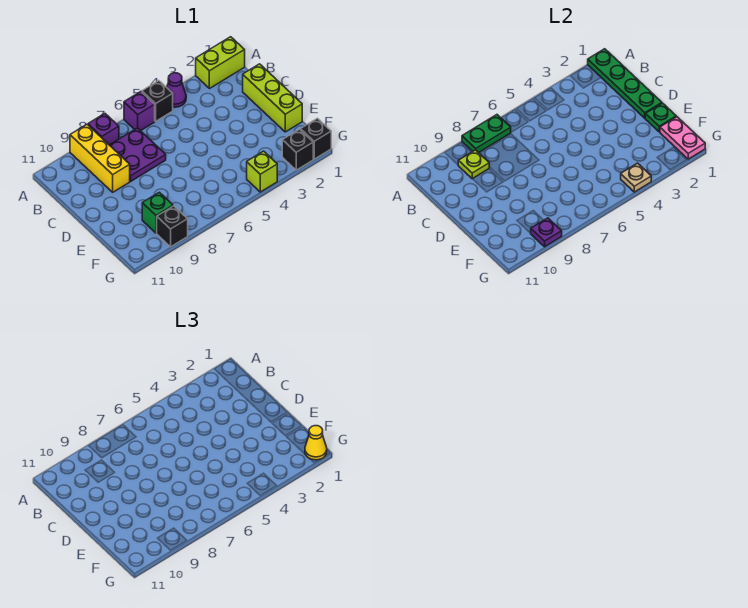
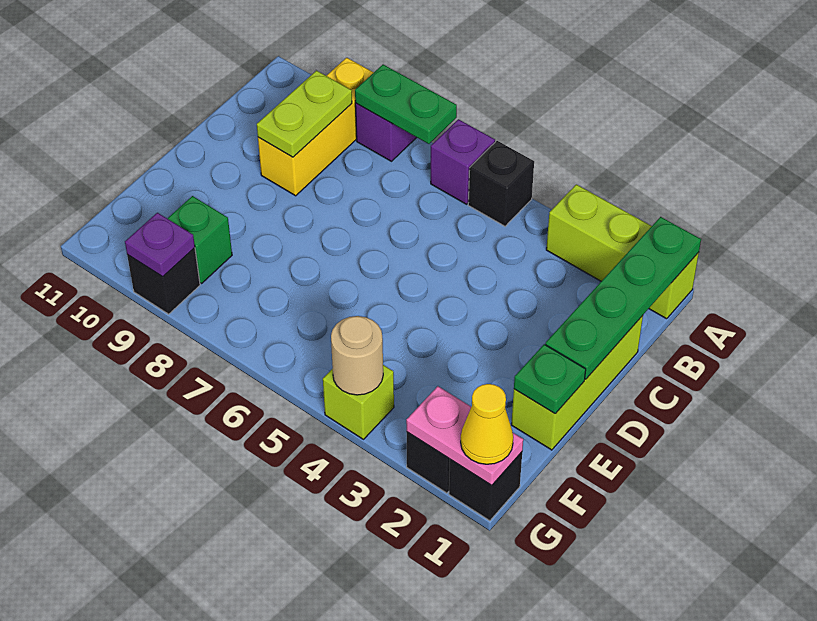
lime 1x2 brick [196,37,245,89] -> lime 1x3 brick [546,184,699,319]
purple 1x1 cone [167,73,186,107] -> none
purple 2x2 plate [110,128,166,181] -> none
lime 1x1 plate [458,150,489,179] -> lime 1x2 plate [257,71,352,157]
pink 1x2 plate [660,117,705,159] -> pink 1x2 plate turned to [406,386,523,485]
tan 1x1 plate [621,163,651,192] -> tan 1x1 round brick [331,316,383,395]

